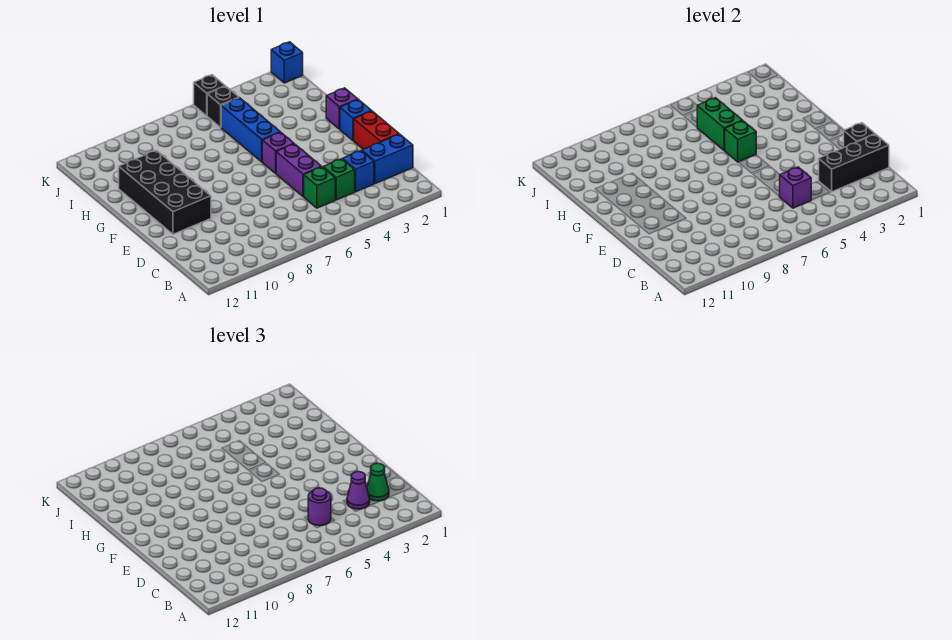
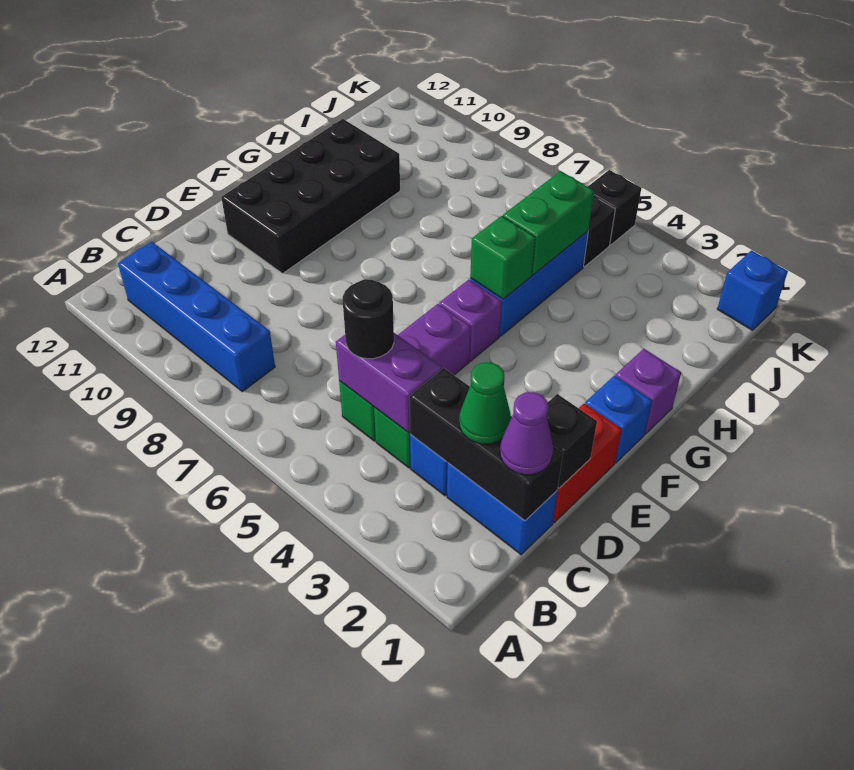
none -> blue 1x4 brick [118,242,275,392]
purple 1x1 cone [347,472,370,509] -> purple 1x1 cone moved to [500,392,553,475]
purple 1x1 brick [780,167,811,208] -> purple 1x2 brick [336,333,442,433]
purple 1x1 round brick [308,488,331,526] -> black 1x1 round brick [343,280,394,359]

